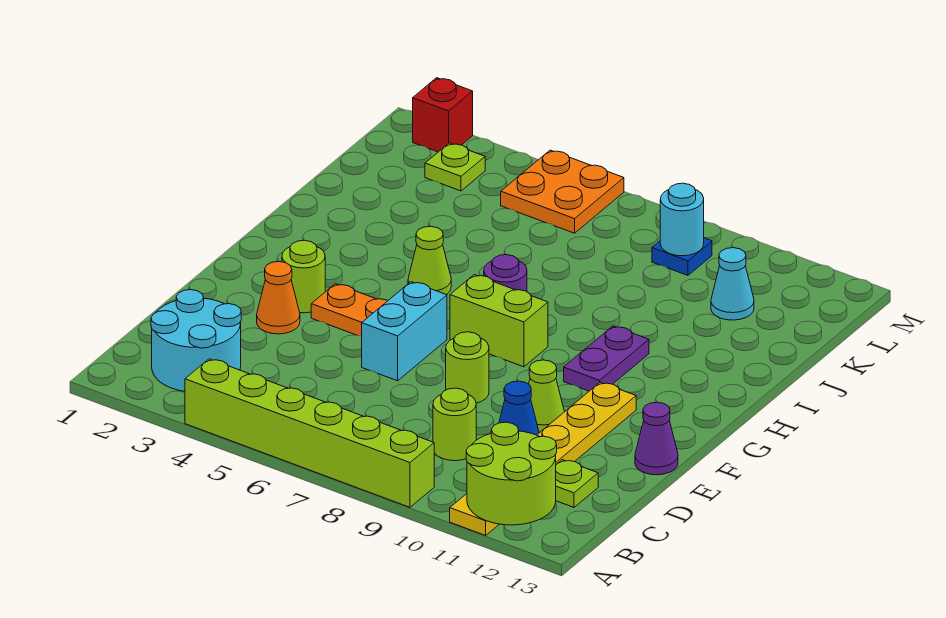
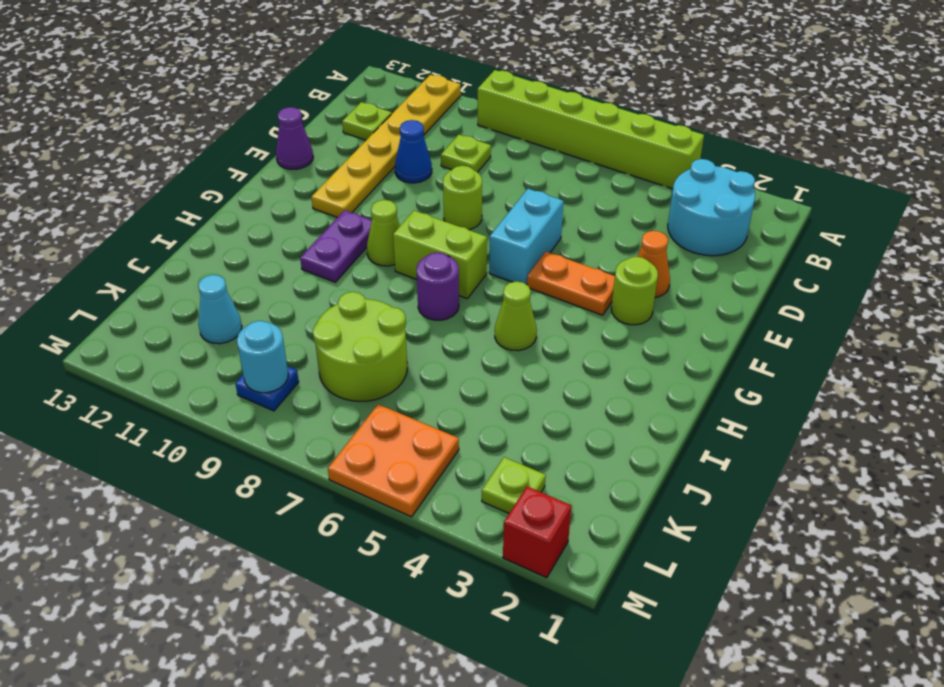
lime 2x2 round brick [466,422,557,525] -> lime 2x2 round brick moved to [313,292,407,401]
lime 1x1 round brick [433,388,476,461] -> lime 1x1 plate [441,135,491,172]
lime 1x1 cone [529,360,564,432] -> lime 1x1 cone moved to [367,200,400,266]

